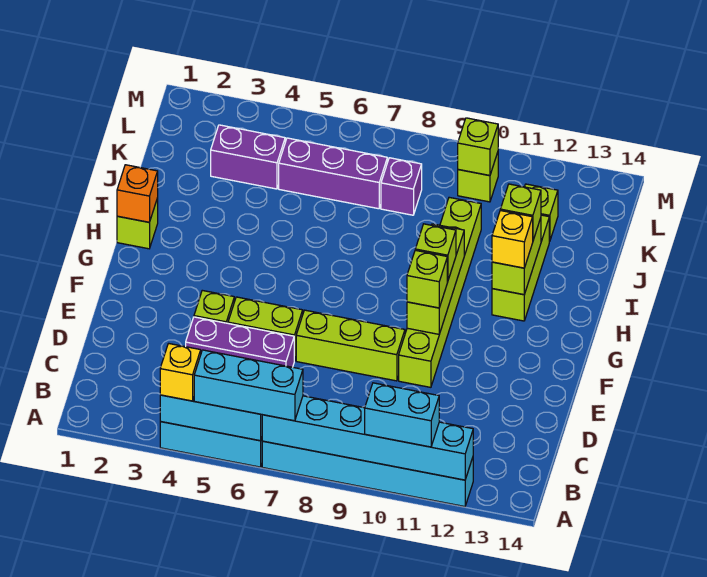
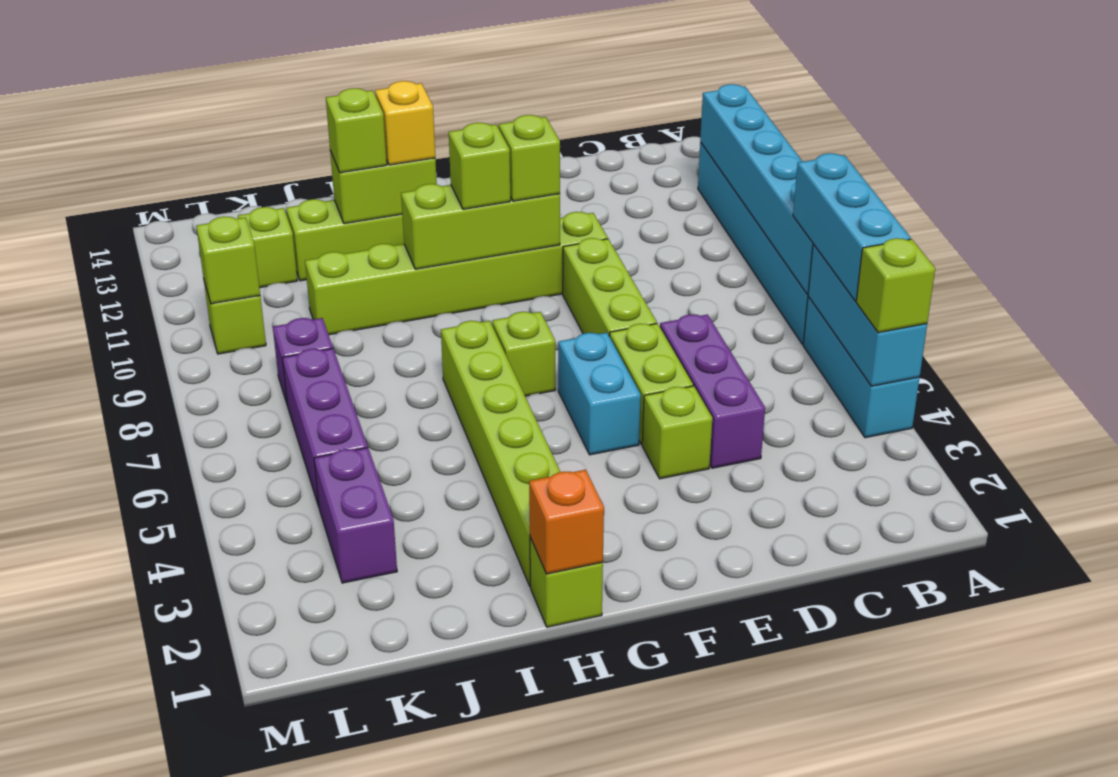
yellow 1x1 brick [160,343,201,401] -> lime 1x1 brick [856,238,935,333]
cyan 1x2 brick [365,383,439,447] -> cyan 1x2 brick moved to [558,333,641,455]
none -> lime 1x1 brick [492,312,555,396]
none -> lime 1x6 brick [441,321,560,587]

